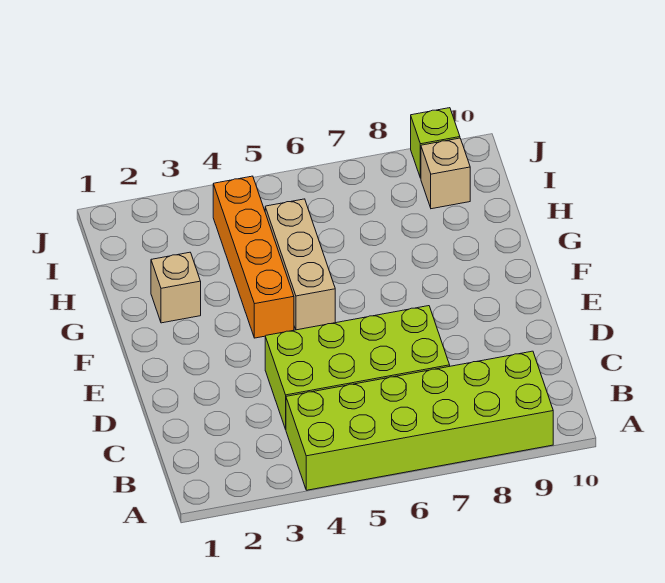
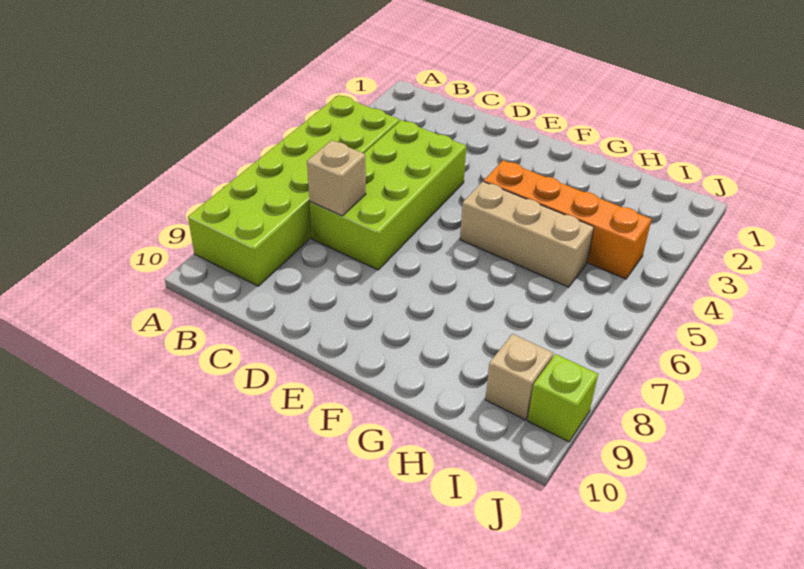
tan 1x1 brick [151,252,201,323] -> tan 1x1 brick moved to [307,140,366,216]

